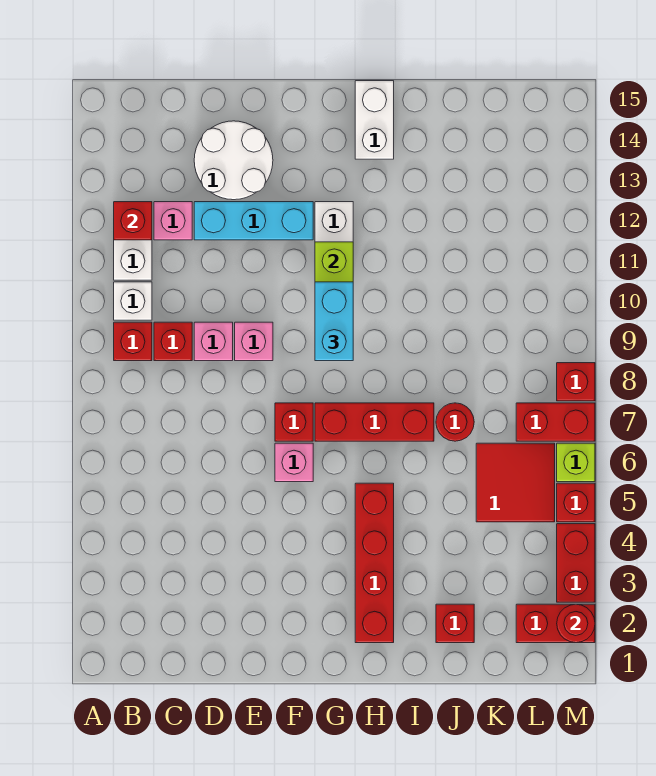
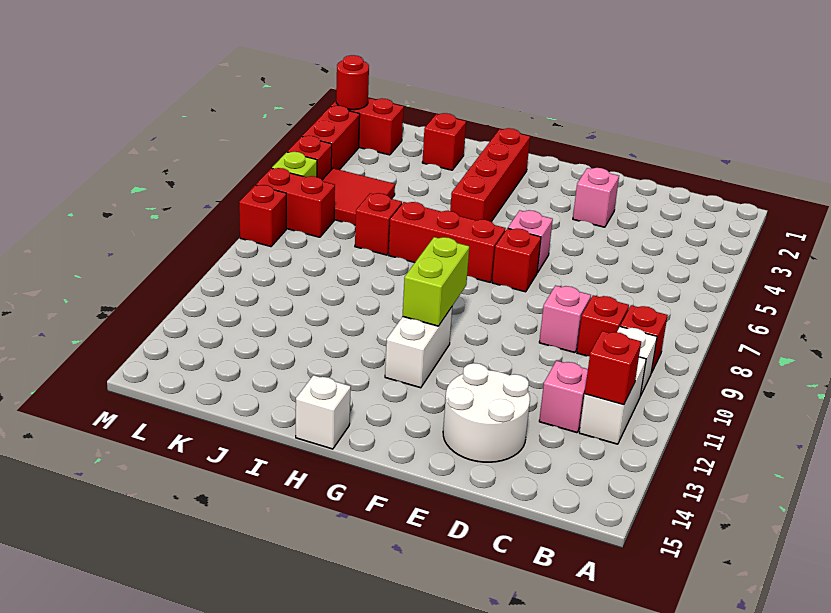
cyan 1x3 brick [194,202,313,240] -> none
pink 1x1 brick [235,322,273,361] -> pink 1x1 brick moved to [573,168,619,227]
cyan 1x2 brick [315,282,353,361] -> none
white 1x2 brick [355,81,394,159] -> white 1x1 brick [296,375,351,449]
red 1x1 round brick [436,403,474,441] -> red 1x1 brick [355,193,402,255]

